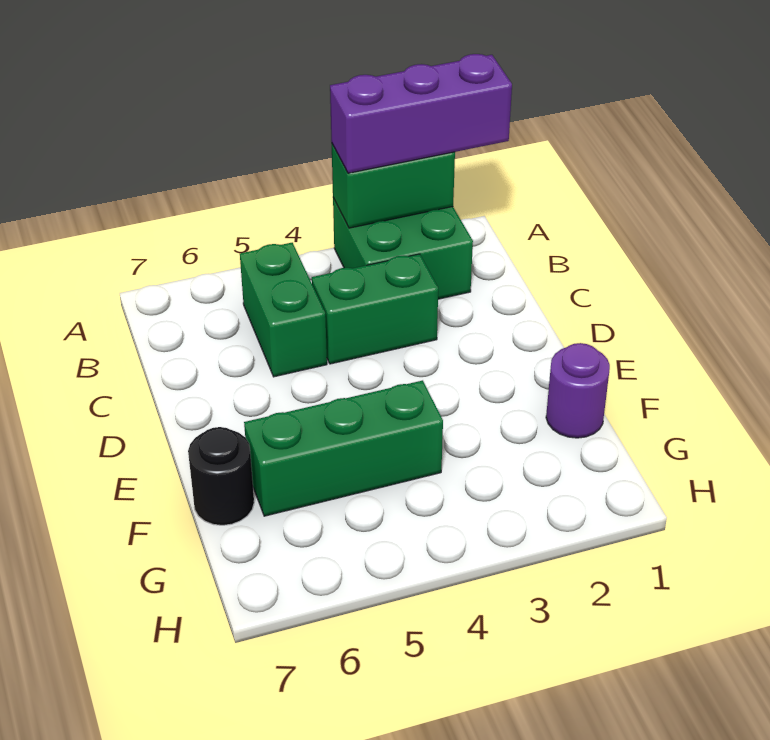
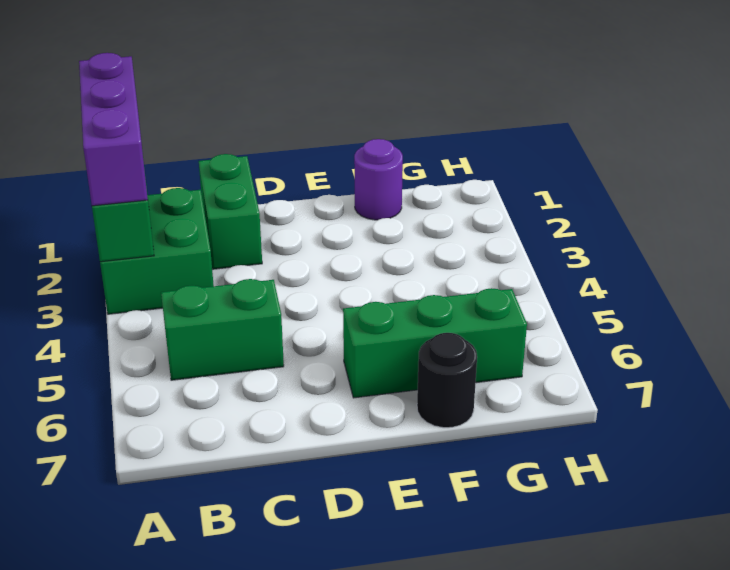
green 1x2 brick [312,254,438,364] -> green 1x2 brick moved to [199,154,262,269]
green 1x3 brick [244,380,443,516] -> green 1x3 brick turned to [343,288,527,398]

